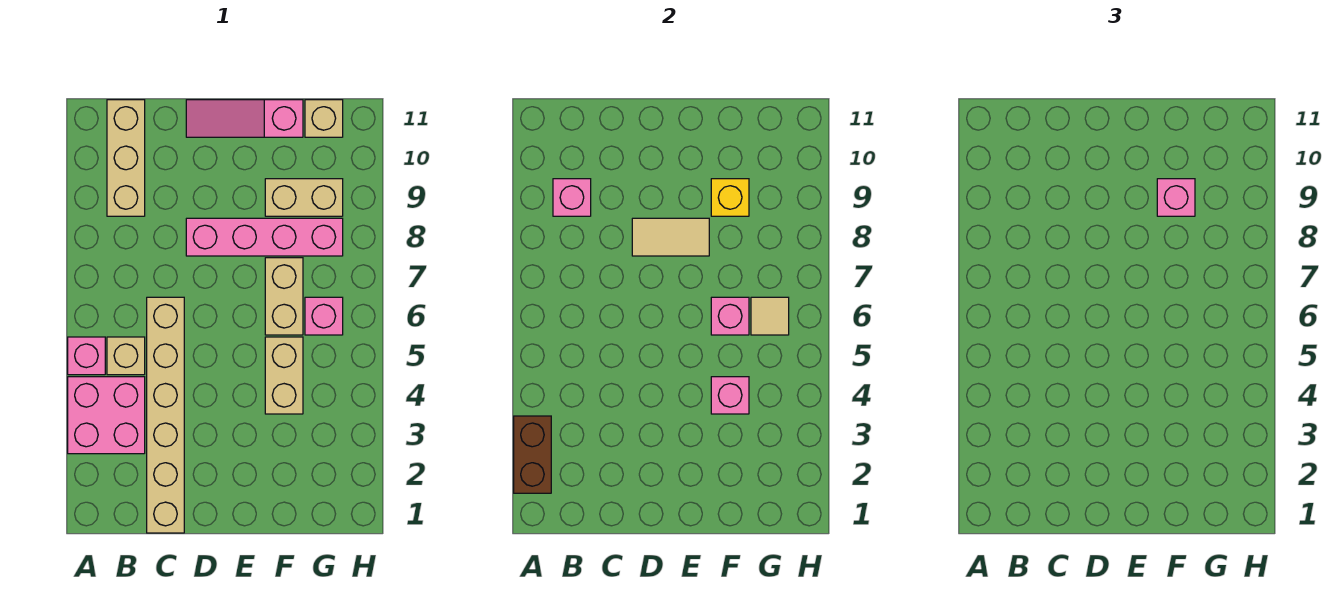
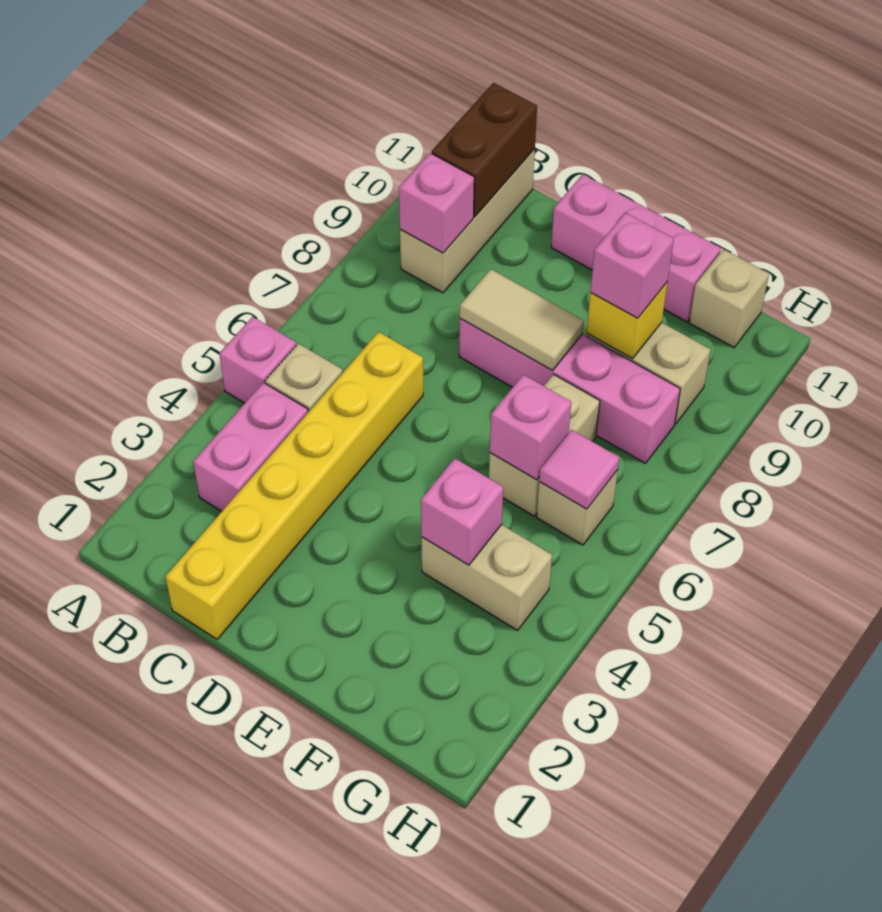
brown 1x2 brick [514,416,551,493] -> brown 1x2 brick moved to [432,83,537,217]
pink 2x2 brick [68,377,145,454] -> pink 1x2 brick [193,382,308,511]
tan 1x6 brick [147,297,184,533] -> yellow 1x6 brick [165,332,423,639]
pink 1x3 slope [186,100,303,137] -> pink 1x3 brick [551,174,721,322]
tan 1x2 brick [265,337,303,414] -> tan 1x2 brick turned to [421,525,552,630]
pink 1x1 brick [305,297,343,335] -> tan 1x1 brick [537,470,618,545]
tan 1x1 tile [751,297,789,335] -> pink 1x1 tile [539,430,619,509]

